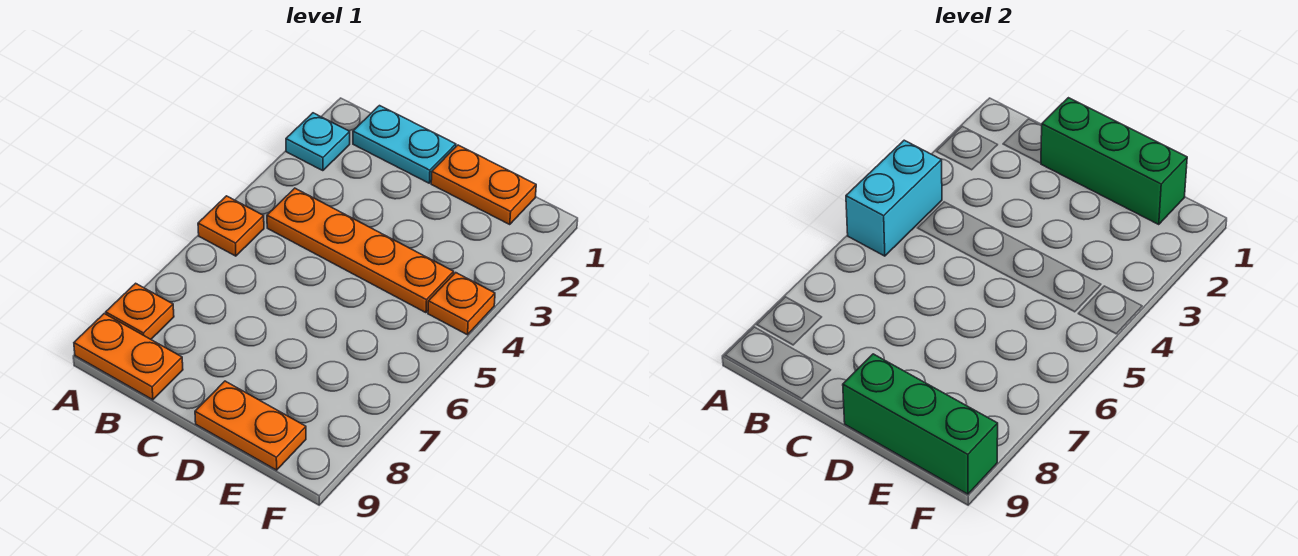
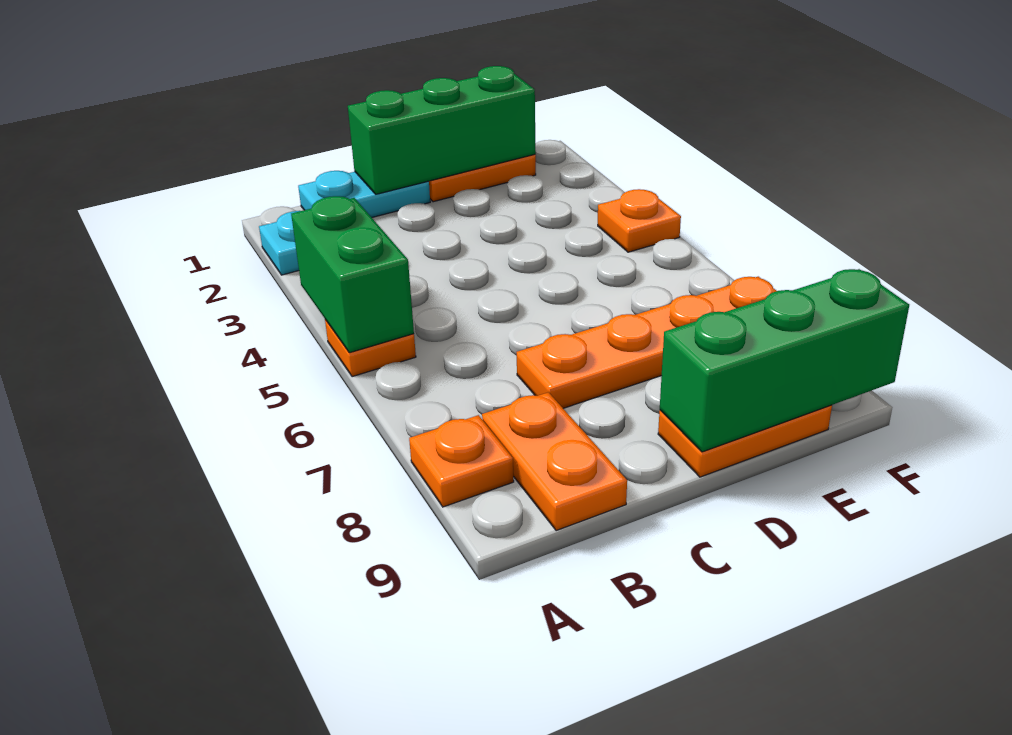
cyan 1x2 brick [846,140,942,256] -> green 1x2 brick [291,196,414,353]
orange 1x2 plate [74,314,183,400] -> orange 1x2 plate turned to [482,392,627,531]
orange 1x4 plate [267,188,454,313] -> orange 1x4 plate moved to [517,277,776,408]

